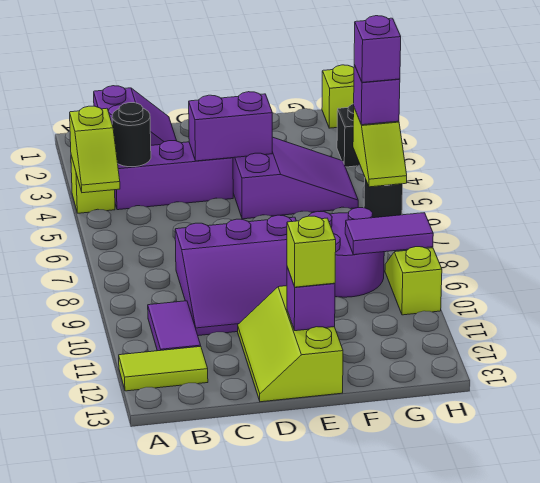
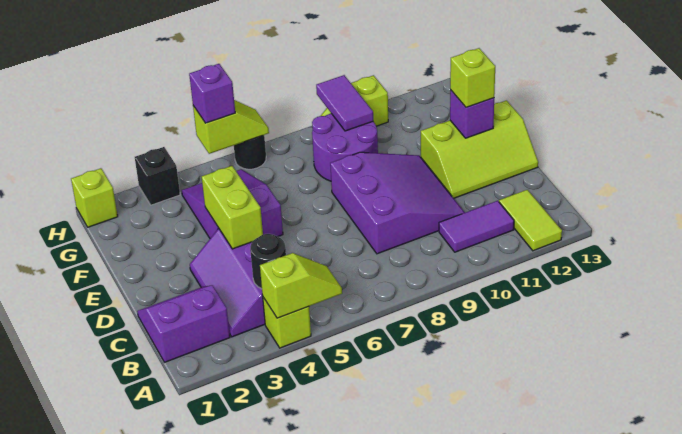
purple 1x2 brick [189,92,272,161] -> lime 1x2 brick [202,166,263,249]
purple 1x1 brick [354,16,401,82] -> none

